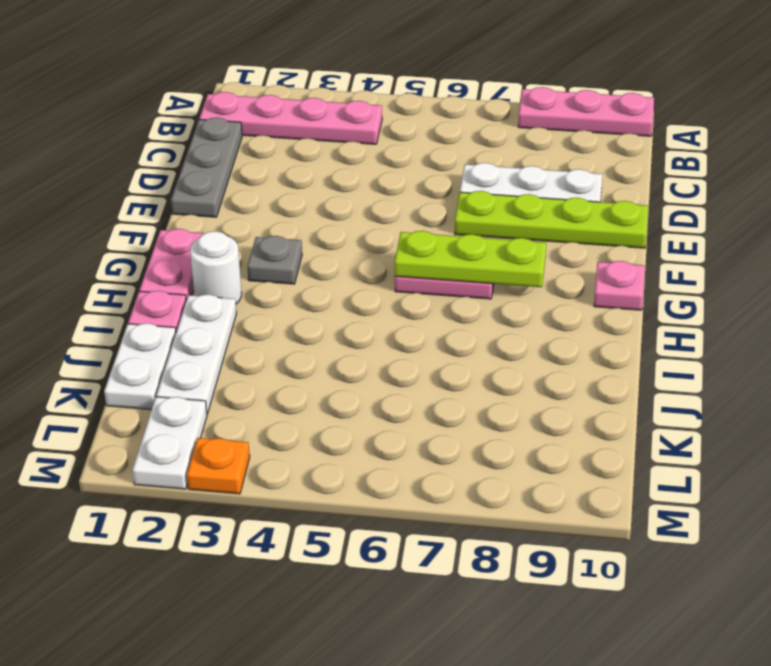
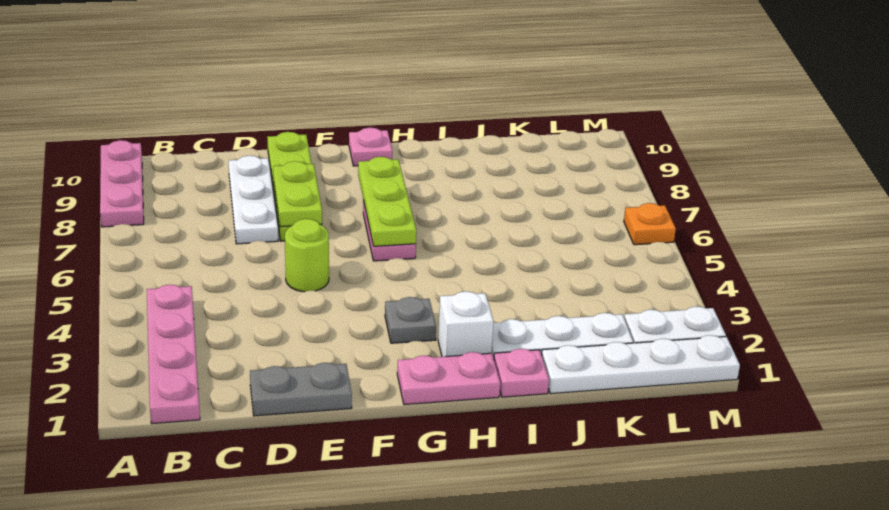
grey 1x3 plate [171,117,242,217] -> grey 1x2 plate [250,363,352,416]
none -> lime 1x1 round brick [285,219,329,292]
none -> lime 1x2 plate [273,161,322,227]
white 1x1 round brick [190,231,242,304] -> white 1x1 brick [438,291,493,357]
white 1x2 plate [104,323,176,410] -> white 1x4 plate [542,335,740,394]
orange 1x1 plate [187,438,250,494] -> orange 1x1 plate moved to [624,203,676,245]

